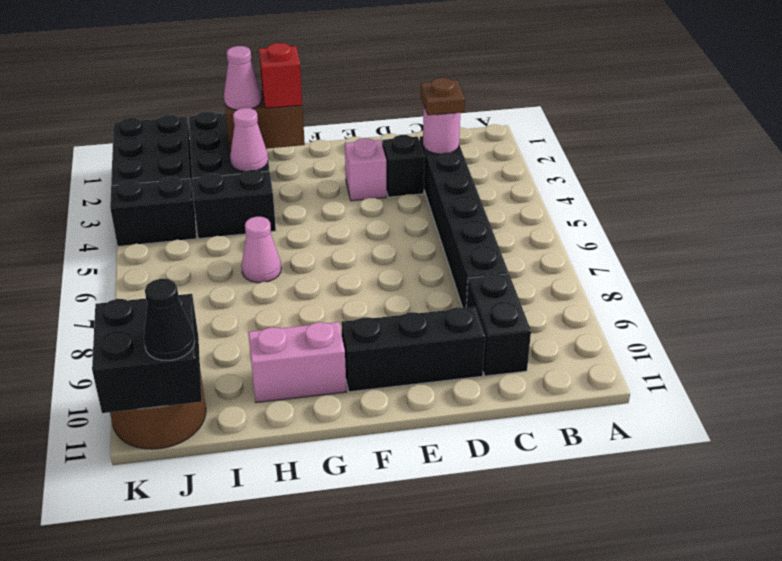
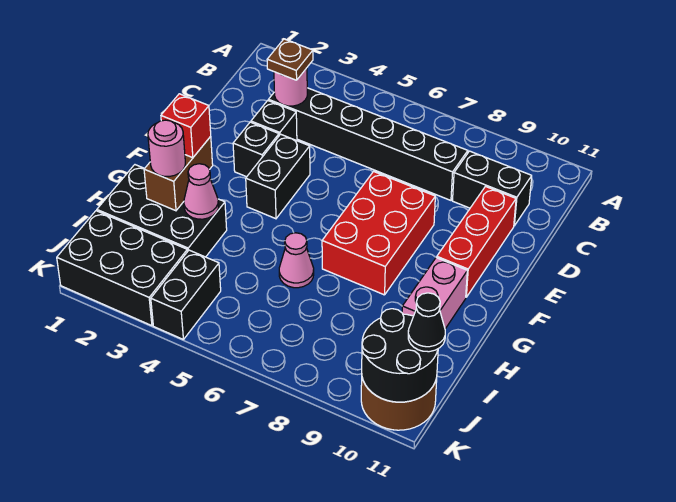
black 1x3 brick [341,307,485,392] -> red 1x3 brick [437,187,516,297]
pink 1x1 brick [345,138,386,201] -> black 1x1 brick [233,122,279,177]
none -> red 2x3 brick [322,172,435,295]
pink 1x1 cone [224,46,262,110] -> pink 1x1 round brick [148,120,185,176]
black 1x2 brick [192,170,276,239] -> black 1x2 brick moved to [246,134,310,219]
black 2x2 brick [92,294,202,413] -> black 2x2 round brick [362,309,438,402]

